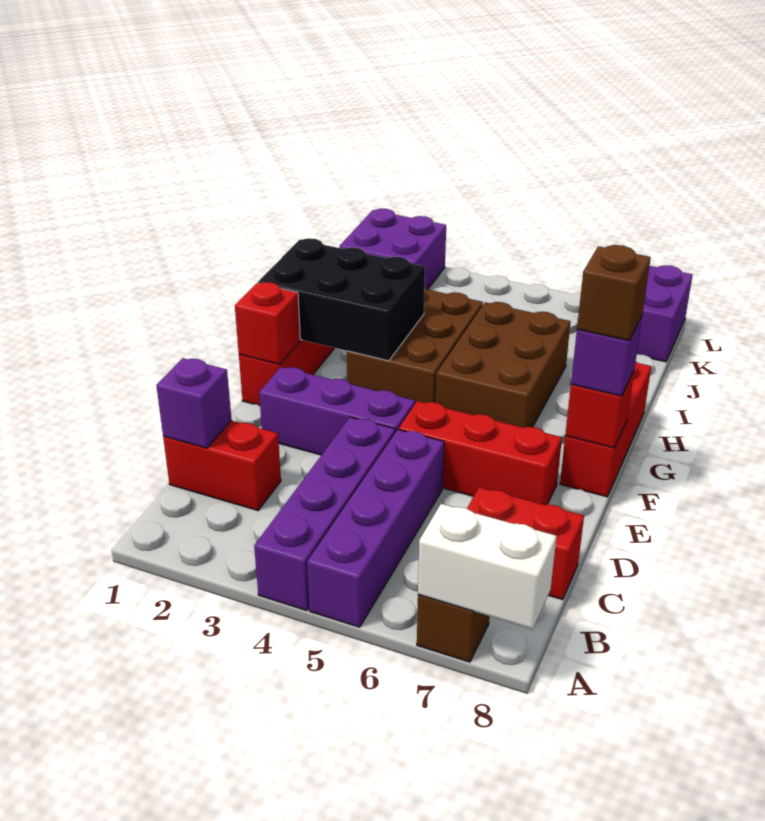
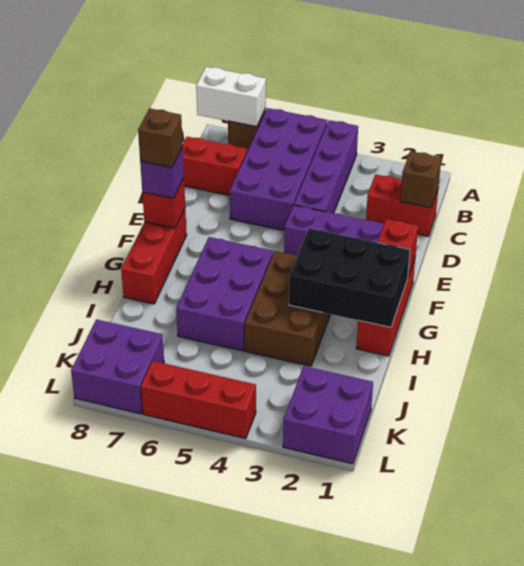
purple 1x4 brick [307,430,444,627] -> purple 2x4 brick [230,108,327,230]
purple 1x1 brick [156,358,232,448] -> brown 1x1 brick [400,151,441,208]
red 1x3 brick [399,401,562,505] -> red 1x3 brick moved to [141,361,256,439]
brown 2x3 brick [436,302,571,428] -> purple 2x3 brick [176,237,273,351]

